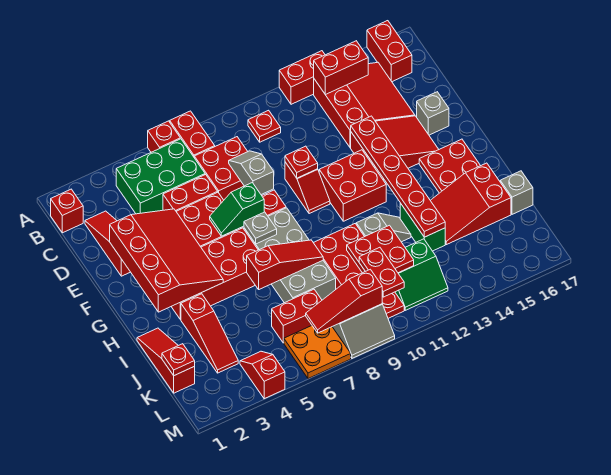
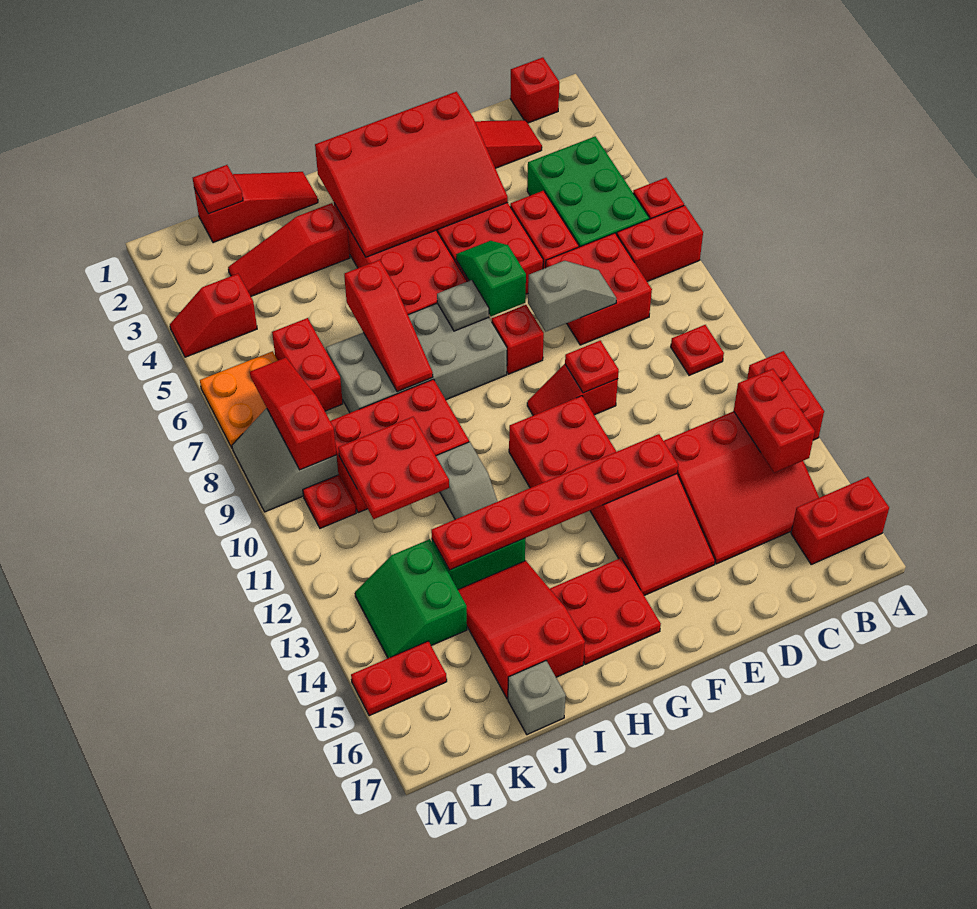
grey 1x1 brick [417,92,449,135] -> none
red 1x2 plate [359,247,404,297] -> red 1x2 plate moved to [351,641,447,716]
green 2x2 slope [395,239,448,310] -> green 2x2 slope moved to [355,539,467,658]
red 1x2 slope [240,351,285,399] -> red 1x2 slope turned to [170,274,257,357]

